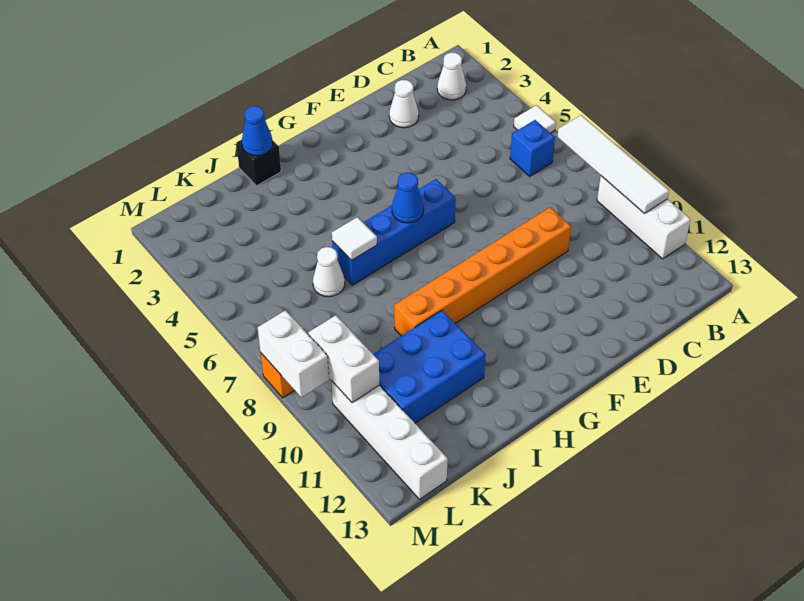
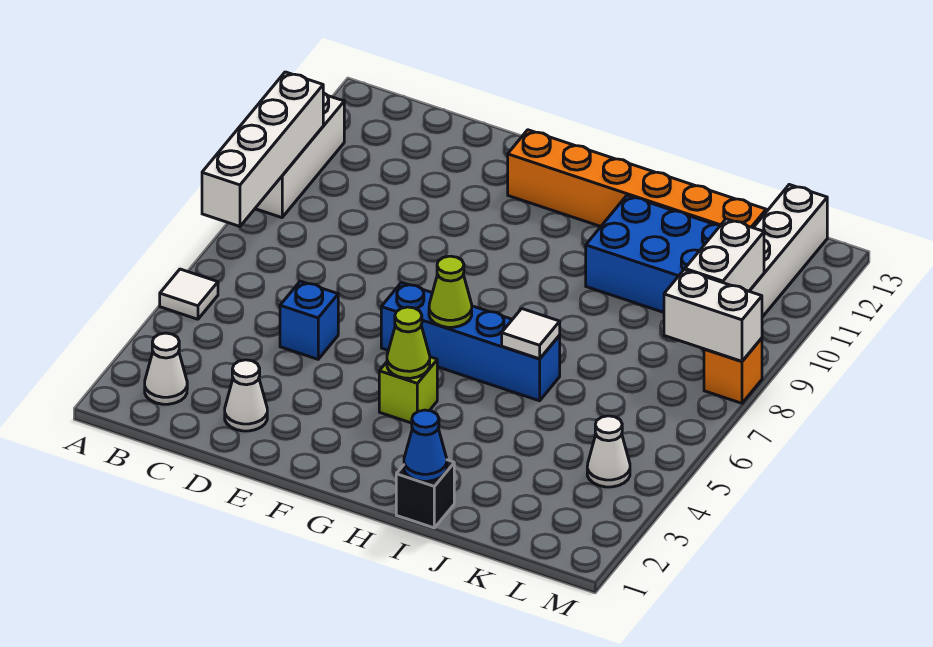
white 1x4 tile [557,115,669,214] -> white 1x4 brick [202,72,323,227]
blue 1x1 brick [510,120,555,176] -> blue 1x1 brick moved to [280,281,338,359]
orange 1x6 brick [394,207,571,336] -> orange 1x6 brick moved to [508,130,766,228]
none -> lime 1x1 brick [379,357,437,423]
none -> lime 1x1 cone [387,307,430,378]
blue 1x1 cone [392,173,424,223] -> lime 1x1 cone [429,256,472,327]
white 1x1 cone [313,247,345,297] -> white 1x1 cone moved to [587,416,630,487]
white 1x2 brick [258,310,329,397] -> white 1x2 brick turned to [664,270,762,361]

